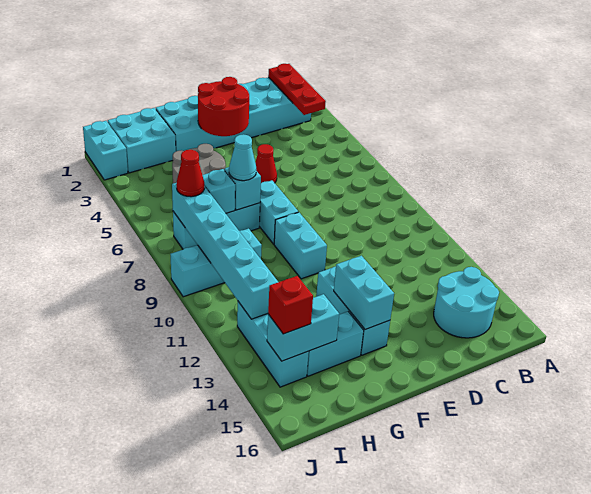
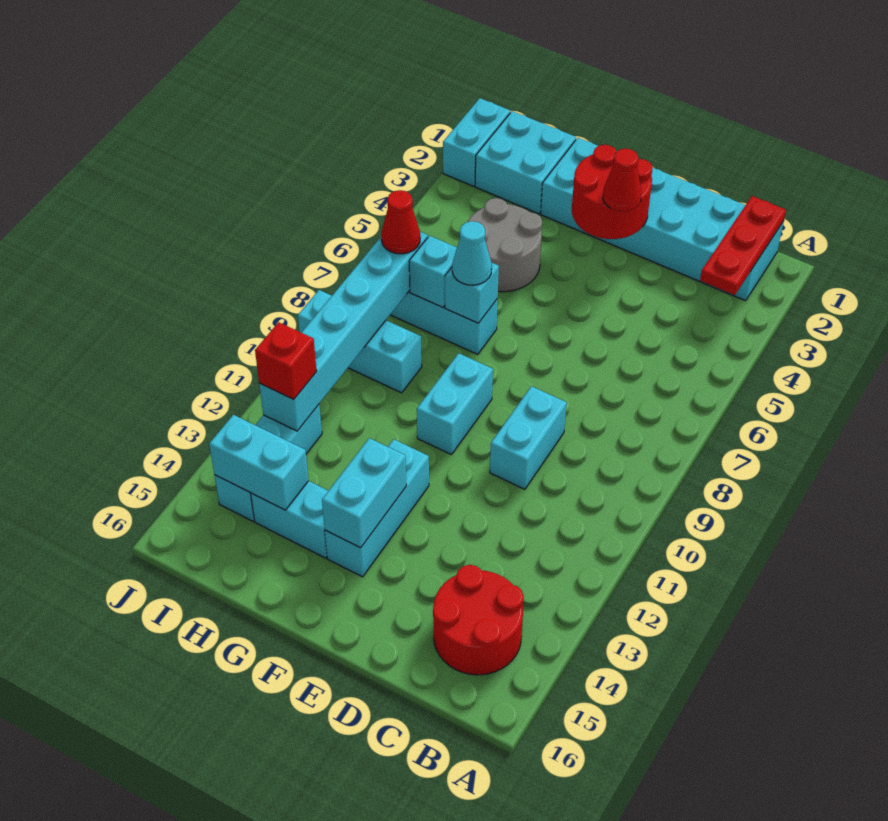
cyan 2x2 round brick [434,267,499,338] -> red 2x2 round brick [433,565,524,675]
red 1x1 cone [255,144,277,183] -> red 1x1 cone moved to [603,149,641,211]
cyan 1x2 brick [259,180,298,244] -> cyan 1x2 brick moved to [490,386,567,489]
red 1x1 brick [268,276,313,334] -> red 1x1 brick moved to [255,322,317,400]

